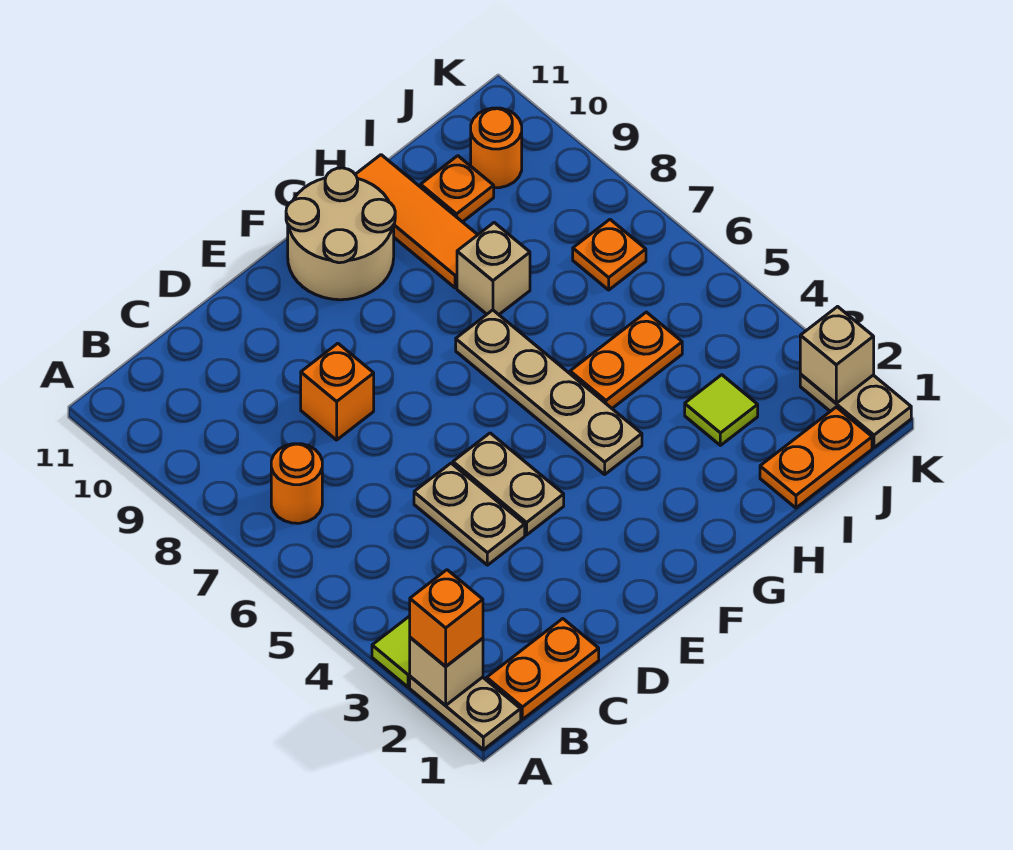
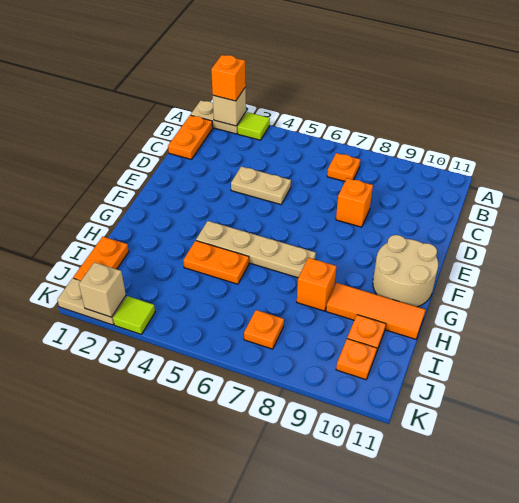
orange 1x1 round brick [271,444,322,523] -> orange 1x1 plate [327,153,360,181]
tan 1x2 plate [453,433,564,535] -> none
orange 1x2 plate [570,312,682,408] -> orange 1x2 plate turned to [183,241,249,284]
tan 1x1 brick [457,223,530,315] -> orange 1x1 brick [297,258,336,311]
lime 1x1 tile [685,375,758,445] -> lime 1x1 tile moved to [113,296,155,334]
orange 1x1 round brick [471,108,522,188] -> orange 1x1 plate [336,339,377,380]

